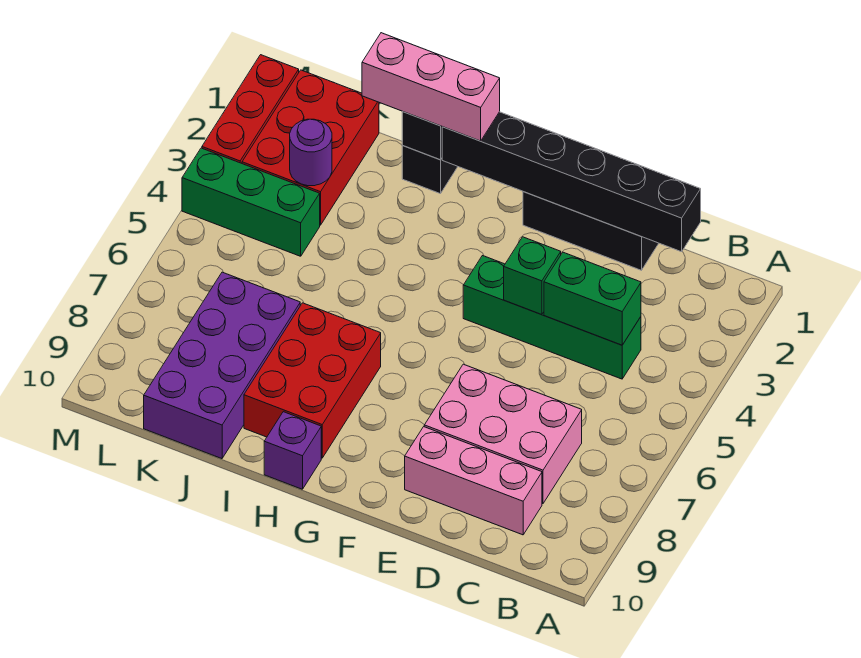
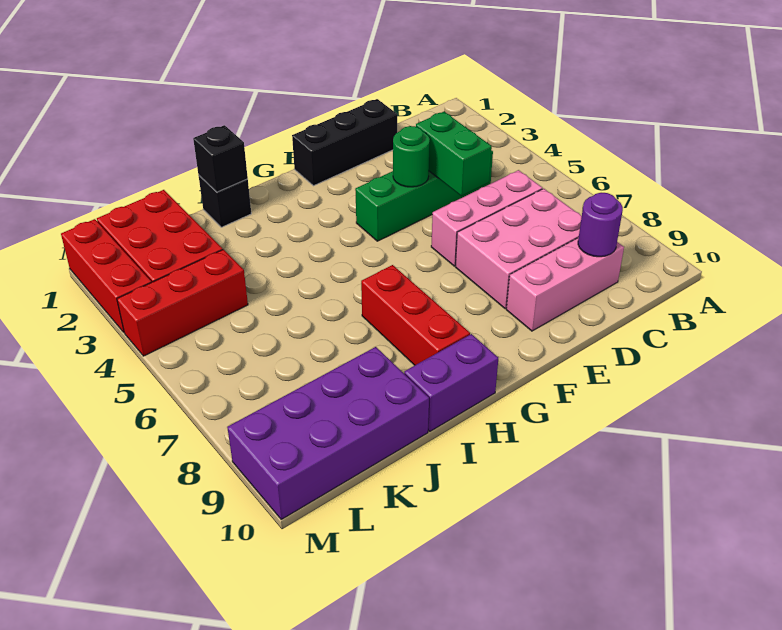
black 1x6 brick [442,112,701,252] -> none
green 1x2 brick [544,252,641,345] -> green 1x2 brick turned to [416,112,492,196]
green 1x1 brick [504,237,561,314] -> green 1x1 round brick [393,126,430,187]
pink 1x3 brick [362,33,500,141] -> pink 1x3 brick moved to [431,170,543,266]
red 2x3 brick [244,303,381,458] -> red 1x3 brick [361,265,470,365]
purple 1x1 brick [264,412,321,489] -> purple 1x2 brick [404,334,498,431]
purple 2x4 brick [144,272,300,459] -> purple 2x4 brick turned to [227,347,429,519]
purple 1x1 round brick [290,119,332,186] -> purple 1x1 round brick moved to [578,193,623,257]
green 1x3 brick [182,148,320,256] -> red 1x3 brick [117,249,248,356]

